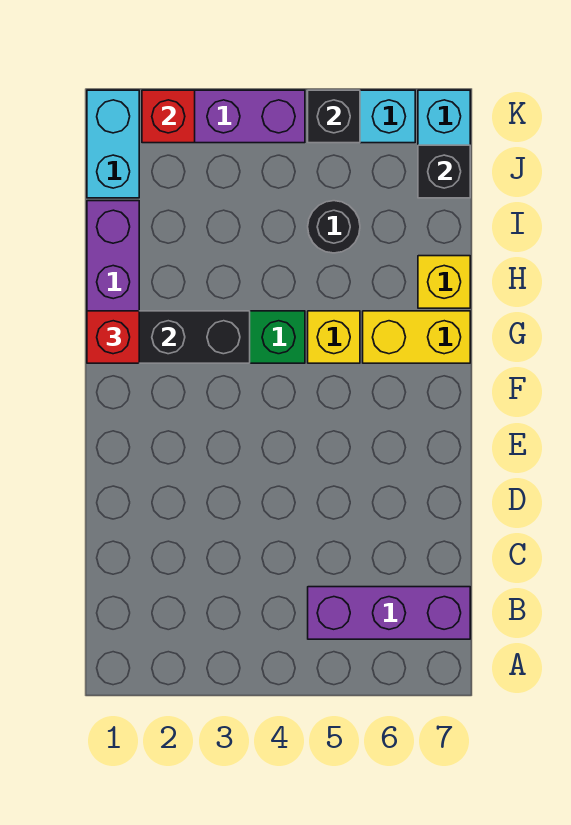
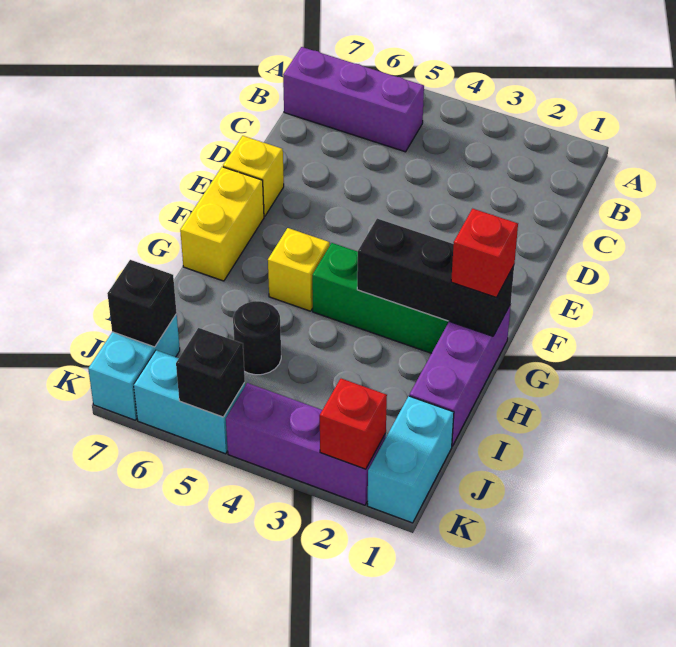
yellow 1x2 brick [363,311,470,363] -> yellow 1x2 brick turned to [180,167,264,281]
yellow 1x1 brick [418,256,470,308] -> yellow 1x1 brick moved to [223,136,284,216]

